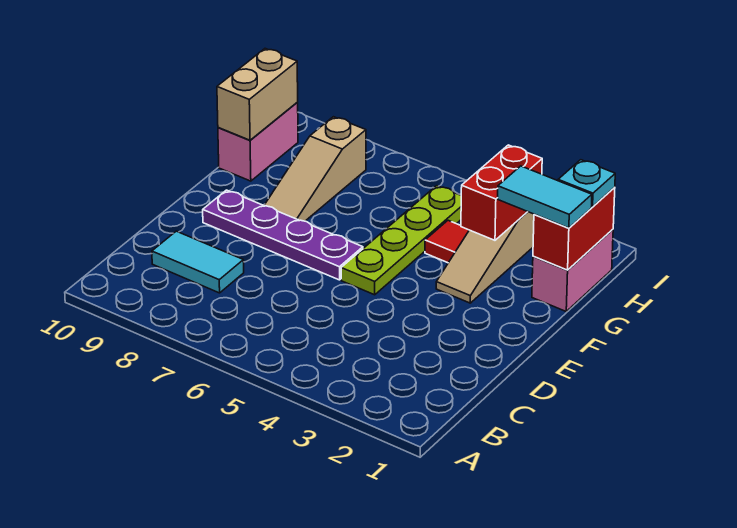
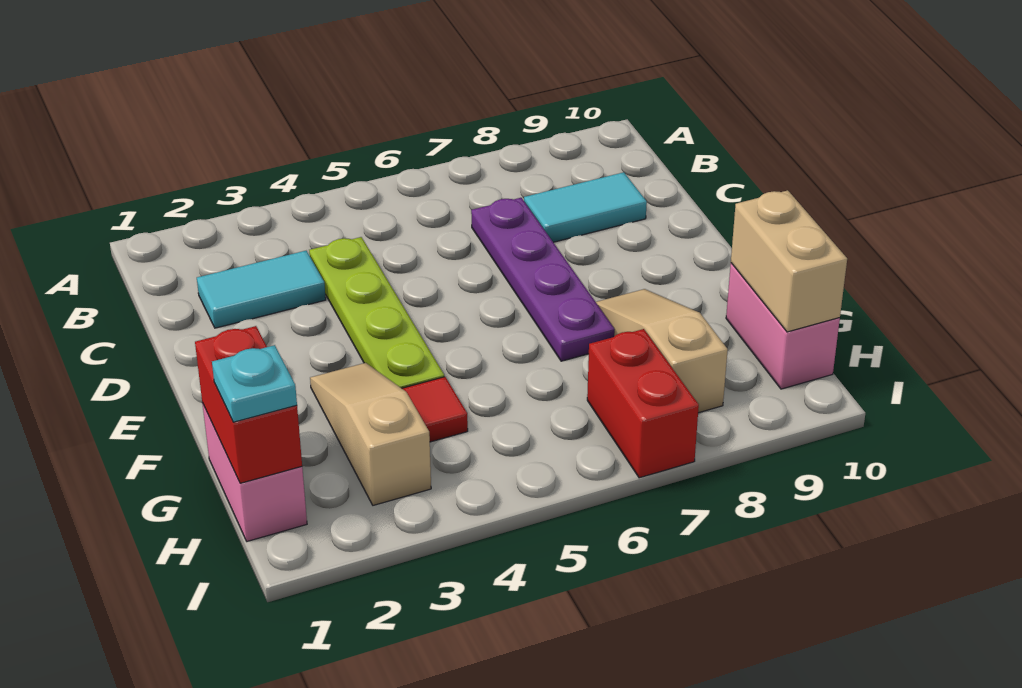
lime 1x4 plate [341,186,461,295] -> lime 1x4 plate moved to [309,237,444,388]
purple 1x4 plate [203,190,363,280] -> purple 1x4 plate turned to [471,198,615,361]
cyan 1x2 tile [498,166,592,228] -> cyan 1x2 tile moved to [197,251,326,328]
red 1x2 brick [461,145,542,240] -> red 1x2 brick moved to [587,329,699,478]

